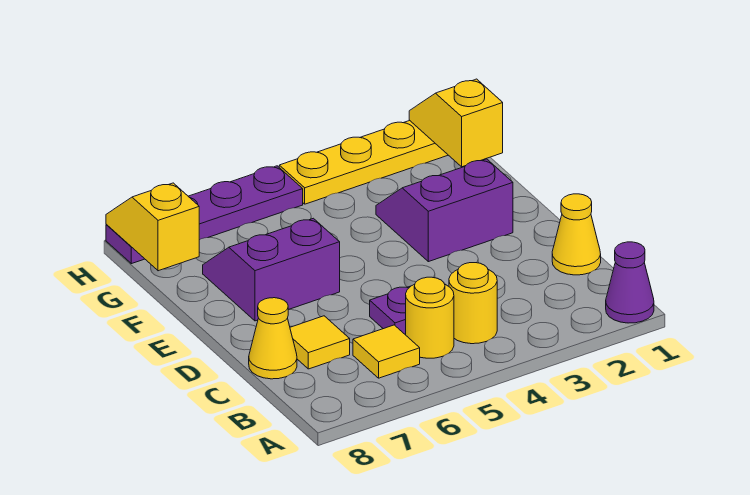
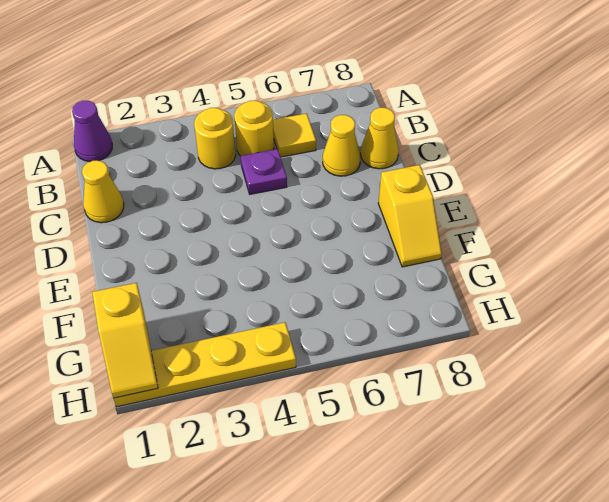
yellow 1x1 tile [290,316,350,369] -> yellow 1x1 cone [323,115,361,176]
purple 2x2 slope [376,159,513,262] -> none
purple 2x2 slope [203,218,340,321] -> none
yellow 1x2 slope [106,183,199,271] -> yellow 1x2 slope moved to [378,165,442,267]
purple 1x4 plate [106,166,303,264] -> none

